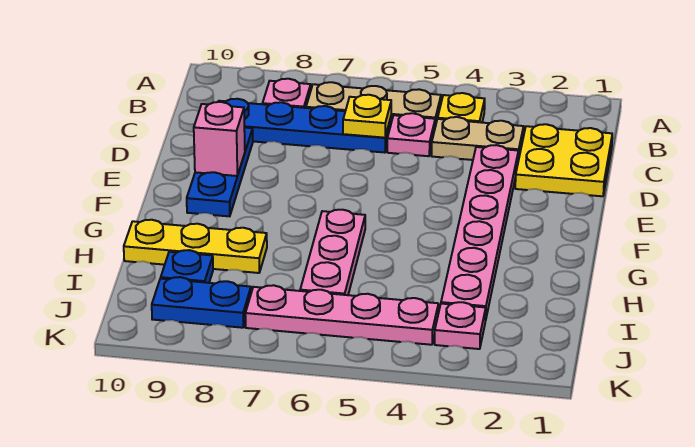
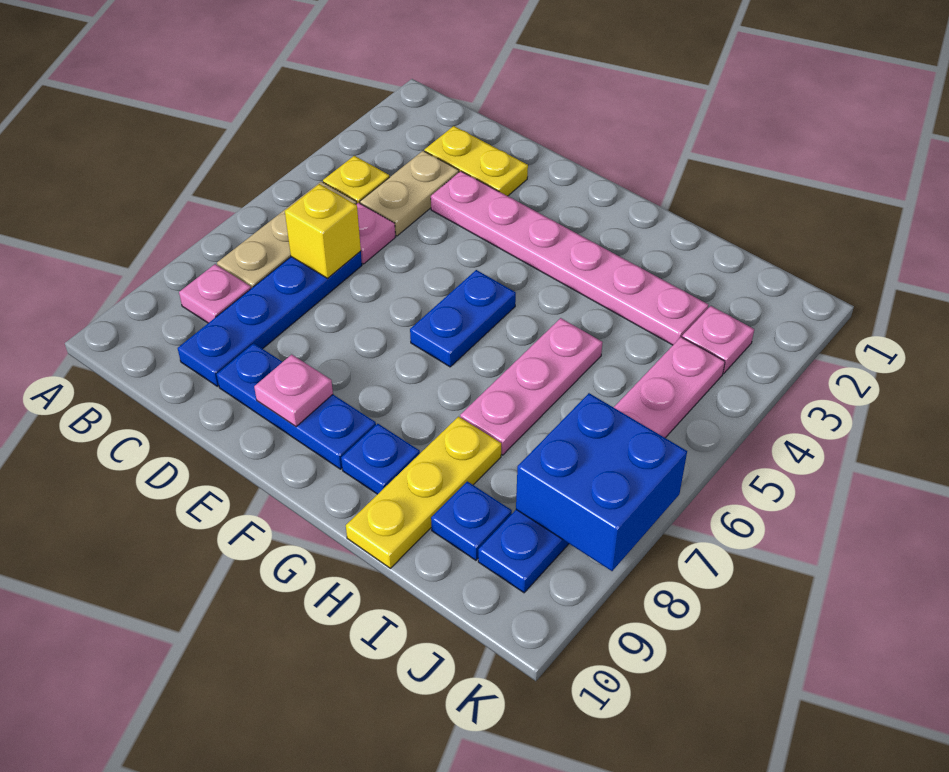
yellow 2x2 plate [515,124,612,196] -> yellow 1x2 plate [425,126,528,196]
yellow 1x1 plate [343,95,391,138] -> yellow 1x1 brick [285,184,361,278]
pink 1x1 brick [194,102,245,176] -> pink 1x1 plate [254,354,333,427]
none -> blue 1x2 plate [410,270,516,367]
pink 1x3 plate [300,210,365,295] -> pink 1x3 plate turned to [460,318,603,455]
none -> blue 1x1 plate [341,424,420,494]
none -> blue 2x2 brick [516,393,687,571]

